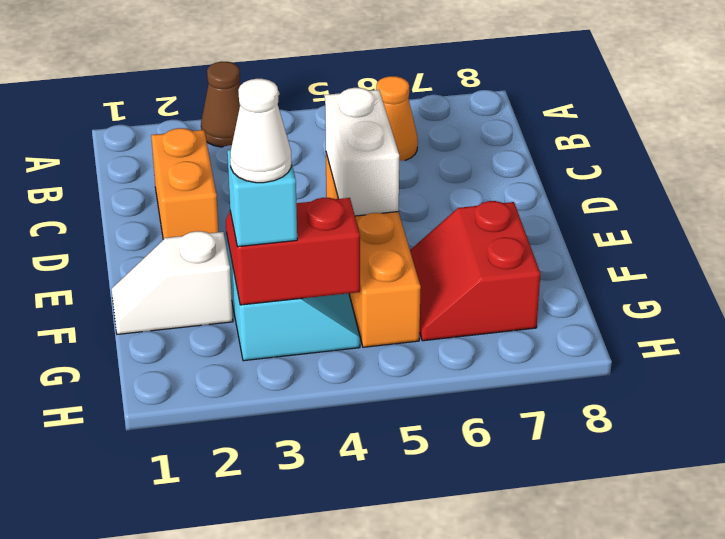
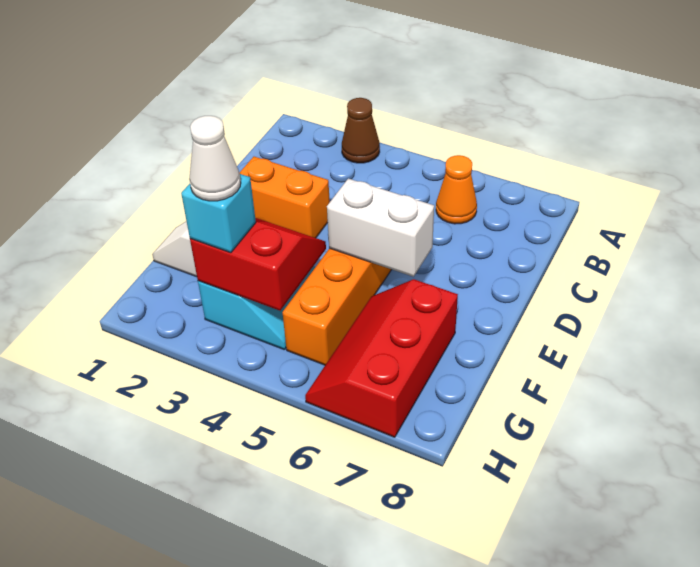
orange 1x2 brick [151,128,219,240] -> orange 1x2 brick turned to [240,157,330,238]
white 1x2 brick [325,88,399,216] -> white 1x2 brick turned to [327,179,434,277]
red 2x2 slope [410,201,540,341] -> red 2x3 slope [305,279,458,437]

